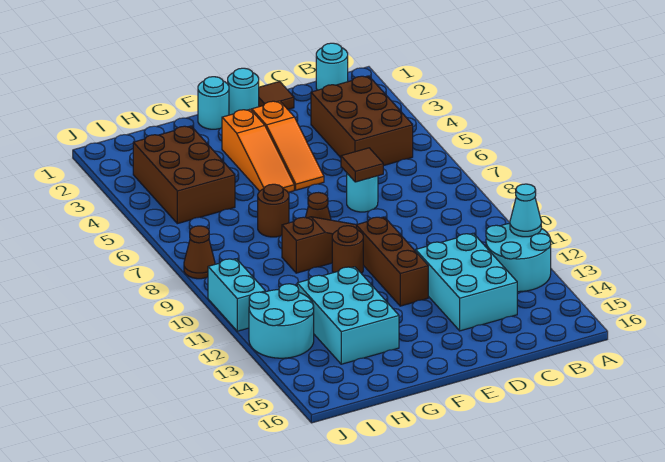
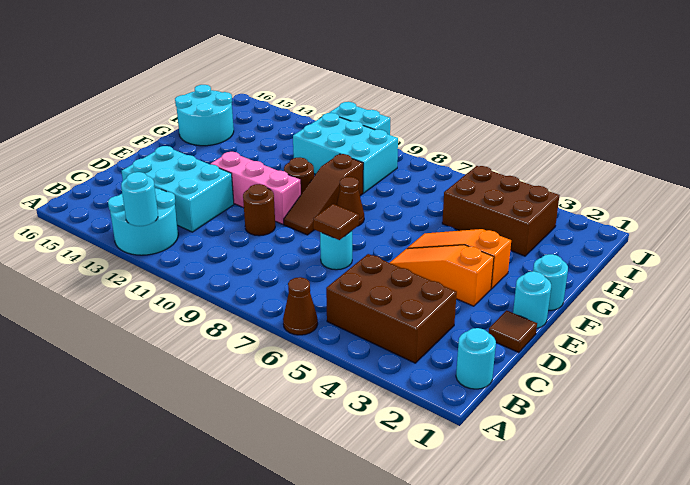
cyan 1x1 cone [510,184,541,237] -> cyan 1x1 round brick [121,172,158,226]
brown 1x3 brick [356,217,428,306] -> pink 1x3 brick [210,152,301,224]
brown 1x1 round brick [258,184,289,237] -> brown 1x1 round brick moved to [243,184,275,236]
cyan 2x3 brick [297,267,399,364] -> cyan 2x3 brick moved to [293,113,398,193]
cyan 2x2 round brick [249,284,314,358] -> cyan 2x2 round brick moved to [175,85,234,146]
brown 1x1 cone [184,226,215,279] -> brown 1x1 cone moved to [283,277,318,335]

